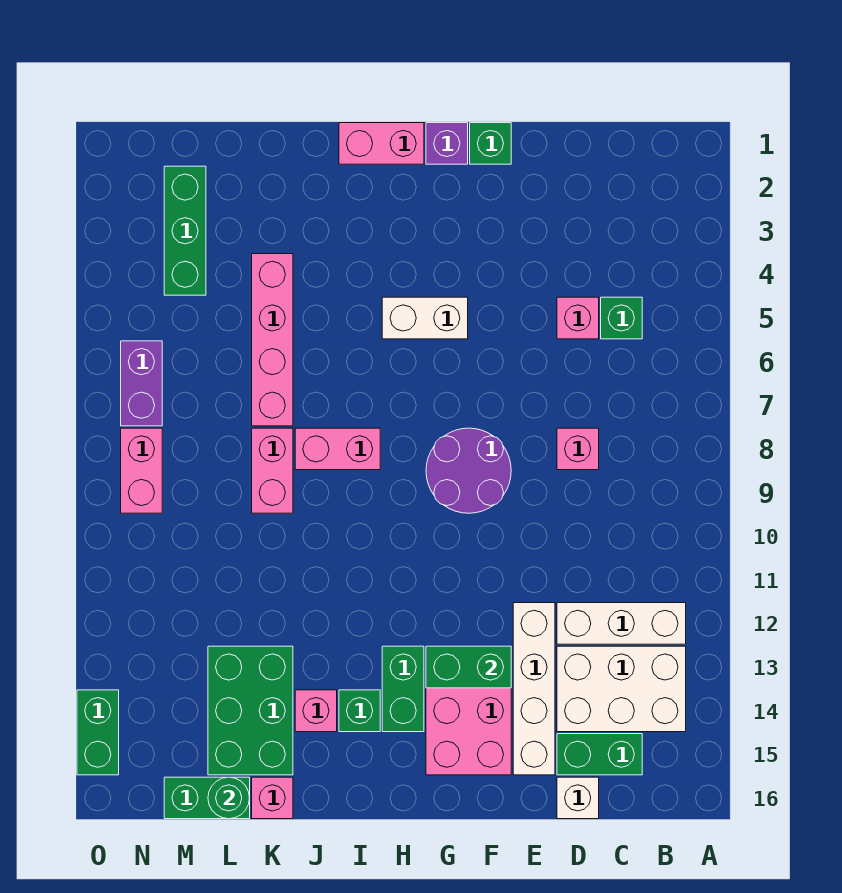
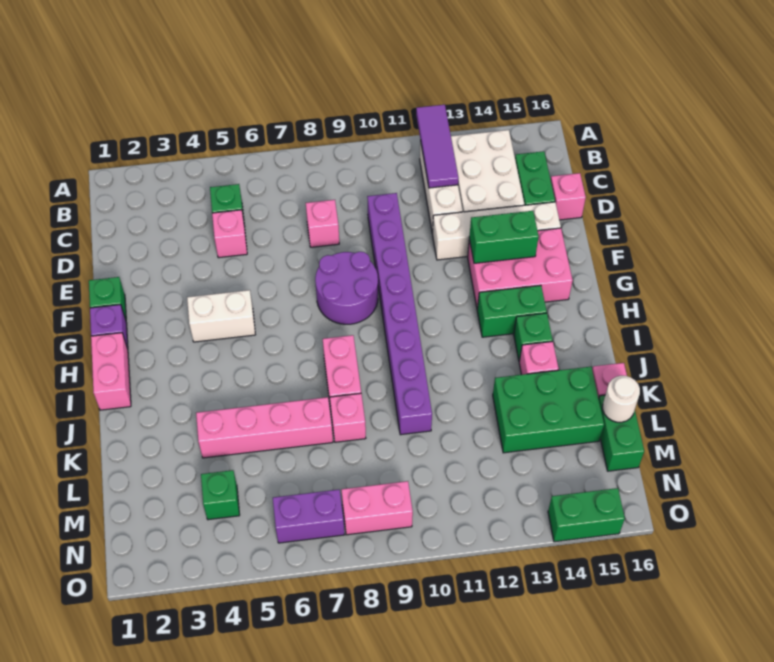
none -> purple 1x3 tile [416,105,458,188]
none -> purple 1x8 brick [367,193,432,435]
white 1x1 brick [557,777,599,819] -> pink 1x1 brick [551,173,586,220]
green 1x2 brick [426,646,511,688] -> green 1x2 brick turned to [469,211,539,263]
white 1x2 brick [382,297,468,339] -> white 1x2 brick turned to [187,290,255,342]
pink 1x2 brick [252,428,293,513] -> pink 1x1 brick [330,393,366,442]
green 1x1 round brick [208,777,249,819] -> white 1x1 round brick [603,376,640,422]
green 1x3 brick [164,166,206,295] -> green 1x1 brick [201,470,240,520]

